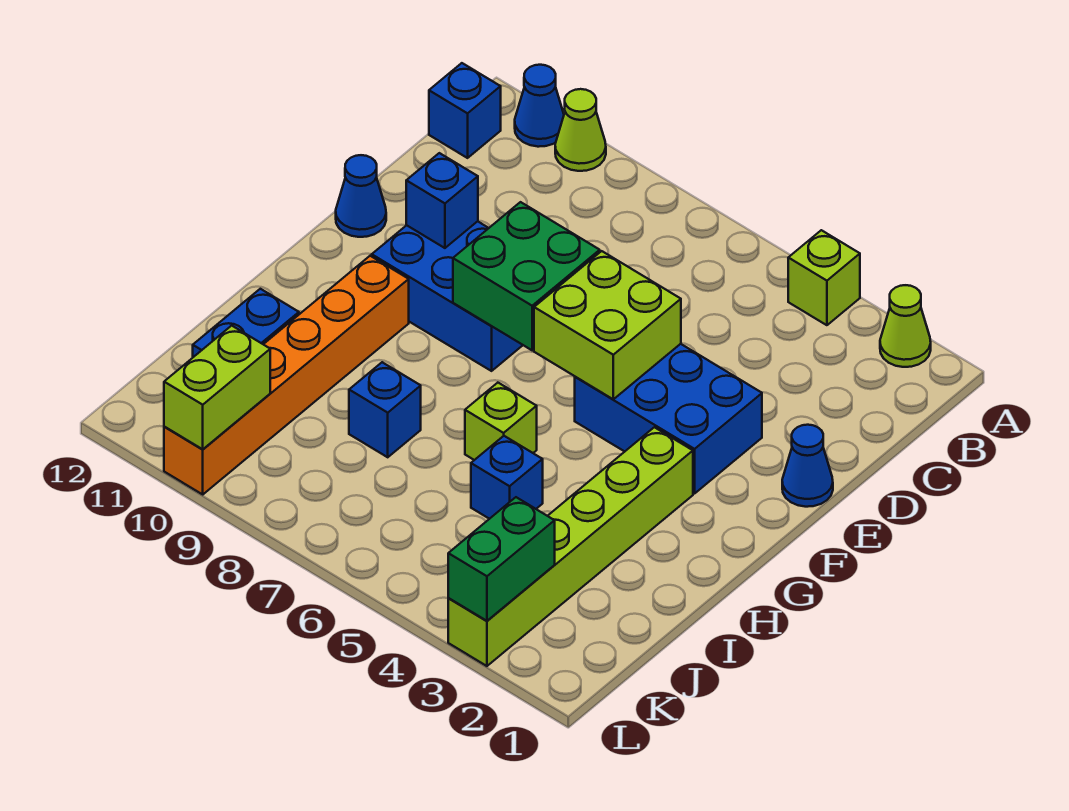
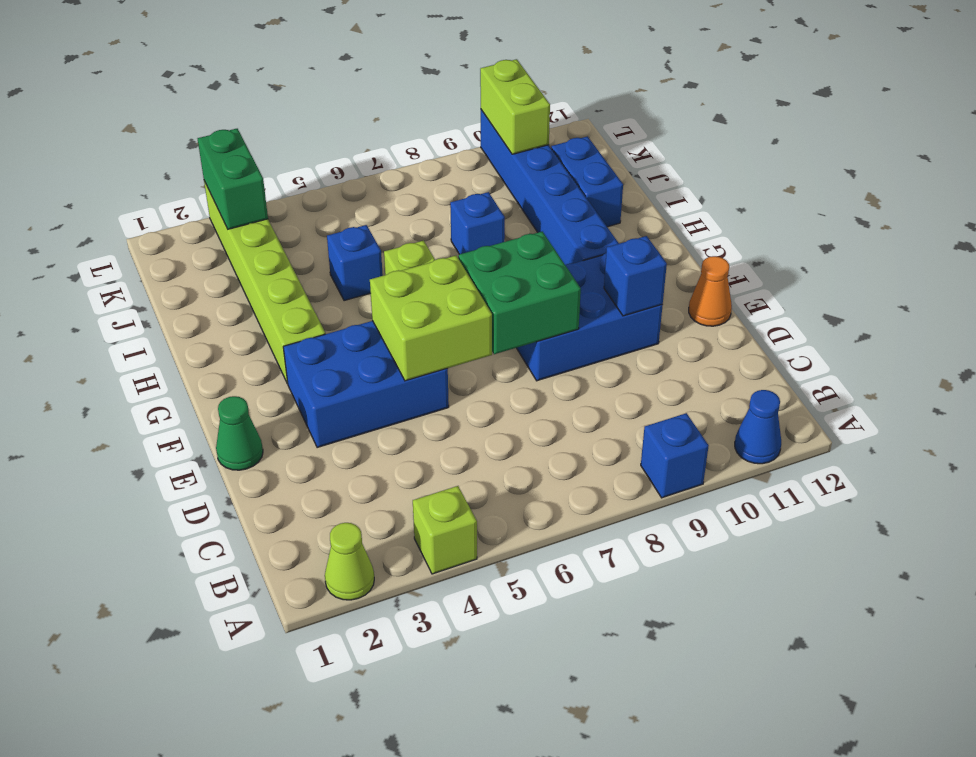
lime 1x1 cone [555,89,606,171] -> none
blue 1x1 brick [429,63,501,158] -> blue 1x1 brick moved to [641,413,709,498]
blue 1x1 cone [782,425,833,507] -> green 1x1 cone [216,396,263,470]
blue 1x1 cone [336,155,386,237] -> orange 1x1 cone [689,256,732,326]
orange 1x6 brick [164,256,409,494] -> blue 1x6 brick [481,110,619,265]

